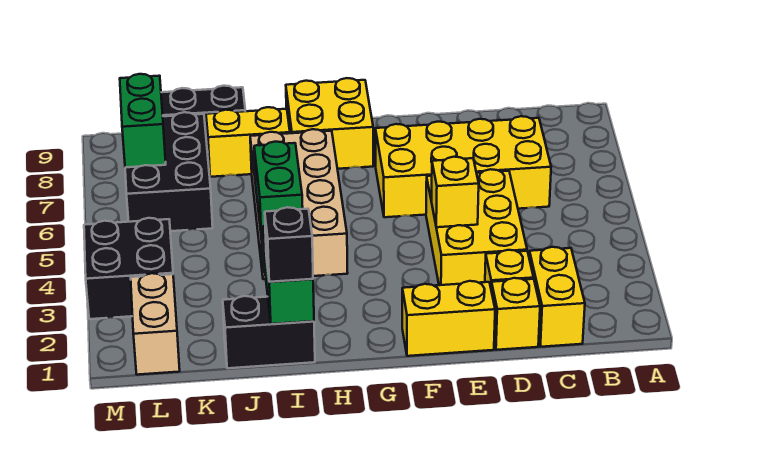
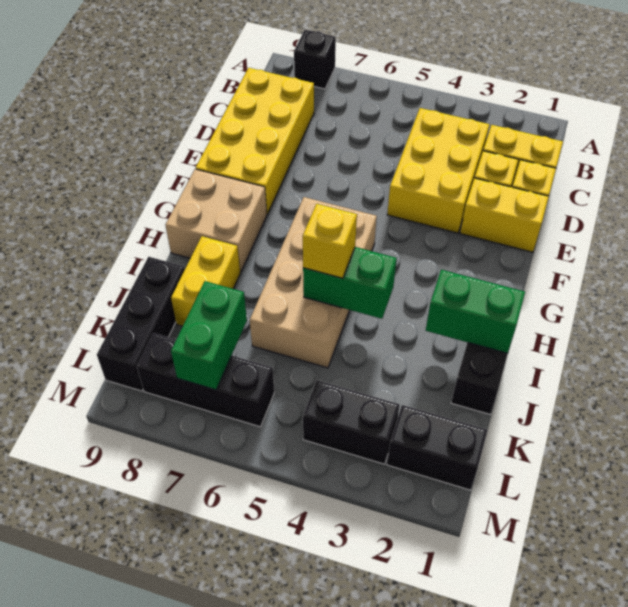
yellow 2x4 brick [375,116,551,217] -> yellow 2x4 brick moved to [196,68,314,214]
yellow 2x3 brick [426,169,527,285] -> yellow 2x3 brick turned to [387,108,490,233]
yellow 1x2 brick [402,281,495,356] -> yellow 1x2 brick turned to [460,178,549,252]
yellow 1x1 brick [432,157,479,227] -> yellow 1x1 brick moved to [303,204,357,278]
yellow 2x2 brick [286,78,373,169] -> tan 2x2 brick [165,169,267,272]
tan 2x4 brick [250,129,348,279] -> tan 2x4 brick turned to [250,197,377,368]
black 1x1 brick [265,207,313,282] -> black 1x1 brick moved to [294,30,336,89]
black 2x3 brick [125,112,213,231] -> black 1x3 brick [137,333,274,427]
tan 1x2 brick [131,273,180,375] -> black 1x2 brick [387,405,488,490]
black 2x2 brick [84,218,173,319] -> black 1x2 brick [303,380,400,464]
green 1x2 brick [120,74,166,167] -> green 1x2 brick turned to [171,281,247,390]

